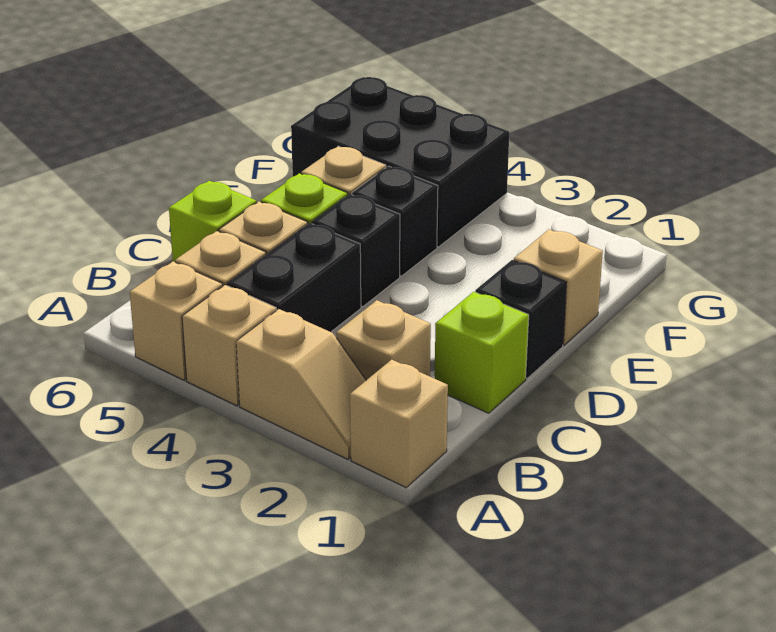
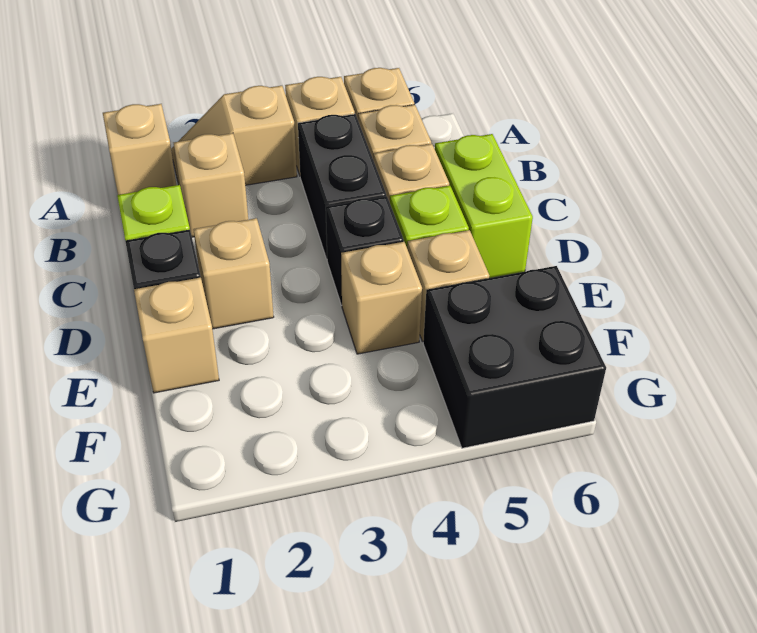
lime 1x1 brick [169,181,257,262] -> lime 1x2 brick [435,134,533,278]
none -> tan 1x1 brick [193,218,274,329]
black 1x1 brick [352,166,438,276] -> tan 1x1 brick [341,242,422,354]
black 2x3 brick [291,77,509,247] -> black 2x2 brick [423,266,606,448]

